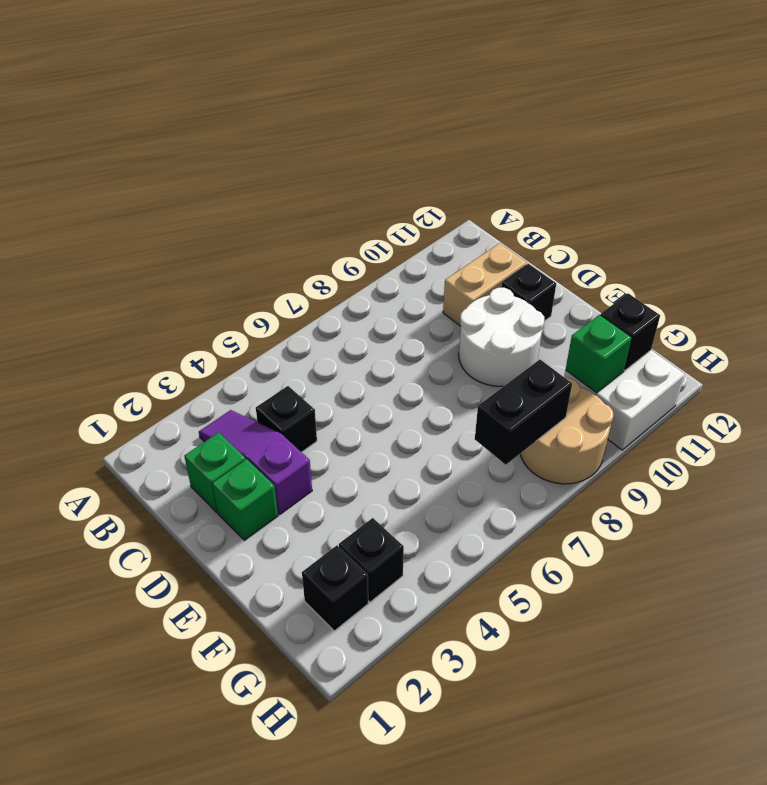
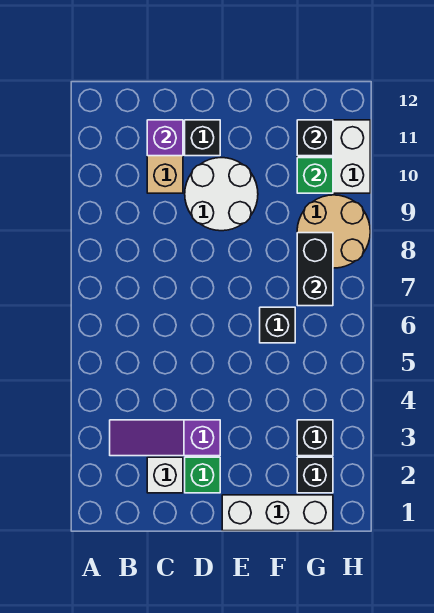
green 1x1 brick [184,432,246,512] -> white 1x1 brick [147,457,183,493]
black 1x1 brick [256,386,317,452] -> black 1x1 brick moved to [260,307,295,343]
none -> purple 1x1 brick [147,120,183,156]
none -> white 1x3 brick [222,495,333,531]

